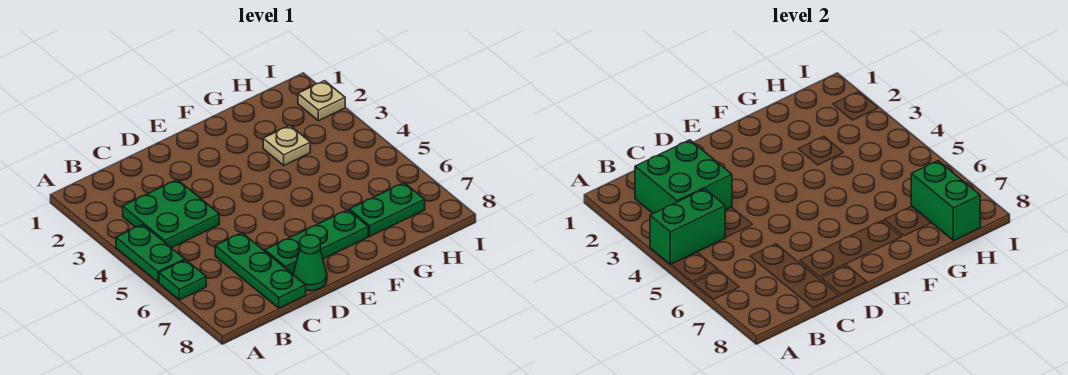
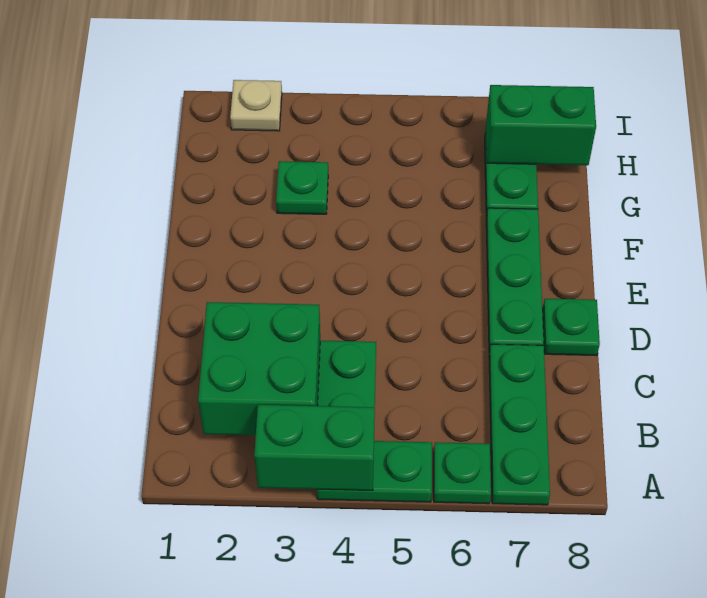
green 1x2 brick [650,189,726,265] -> green 1x2 brick turned to [254,405,375,491]
green 1x3 plate [215,233,306,308] -> green 1x3 plate turned to [489,344,550,505]
green 1x1 cone [293,235,327,291] -> green 1x1 plate [543,299,600,356]
tan 1x1 plate [263,126,310,165] -> green 1x1 plate [276,161,328,214]

